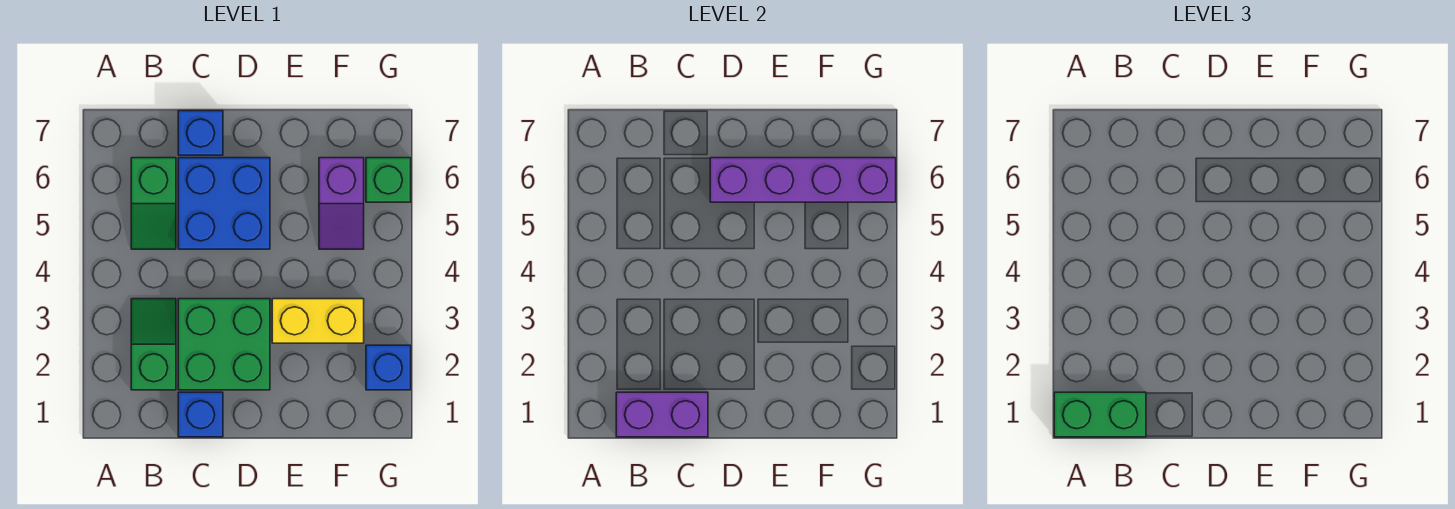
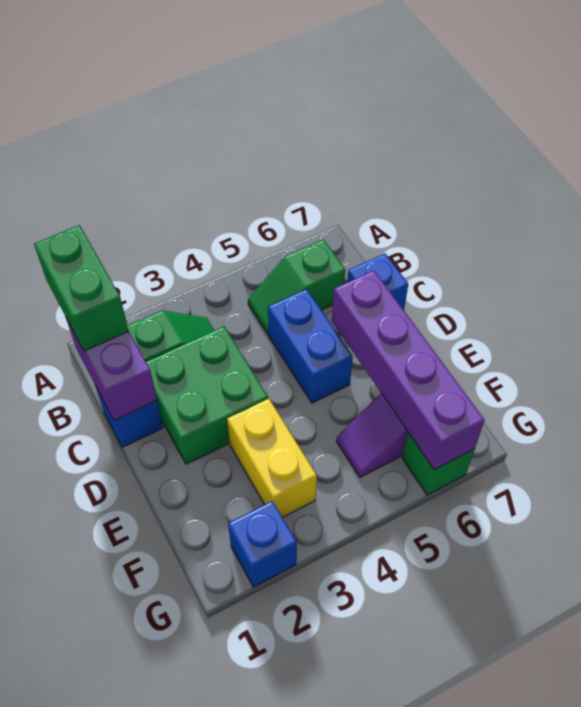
blue 2x2 brick [178,158,270,249] -> blue 1x2 brick [268,289,353,403]

